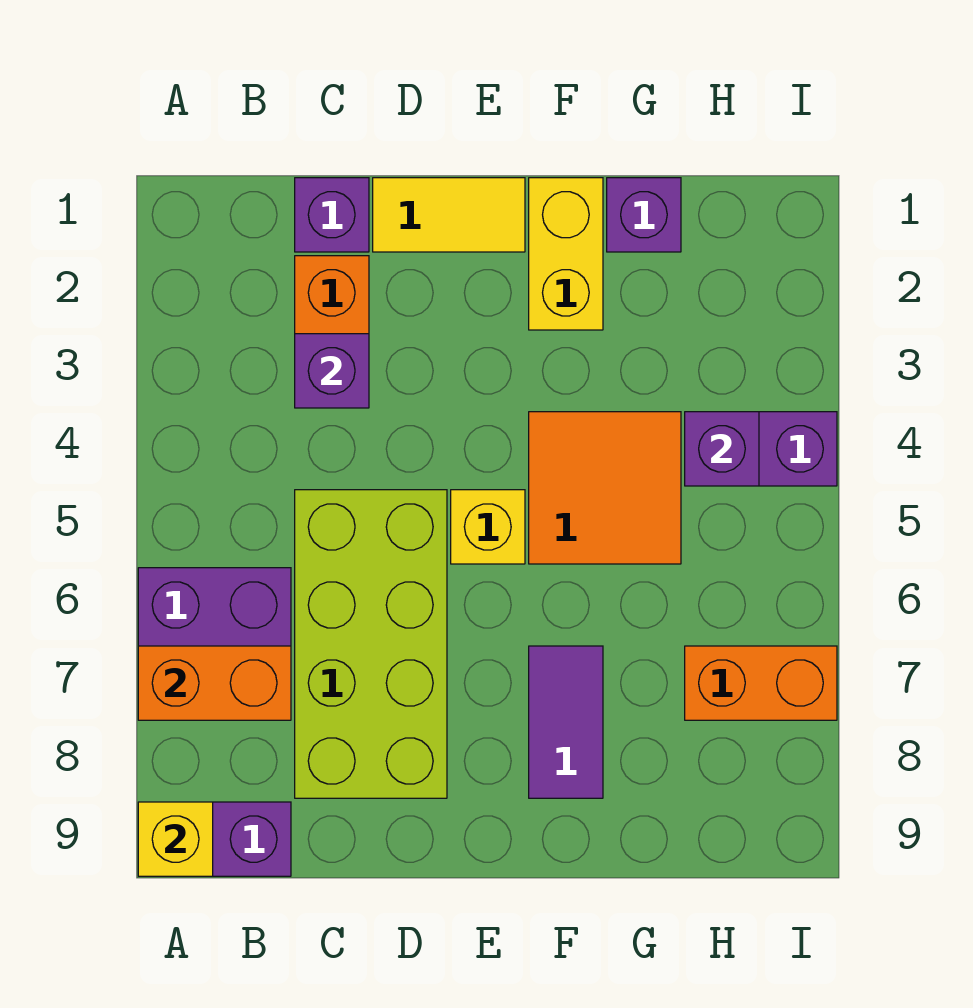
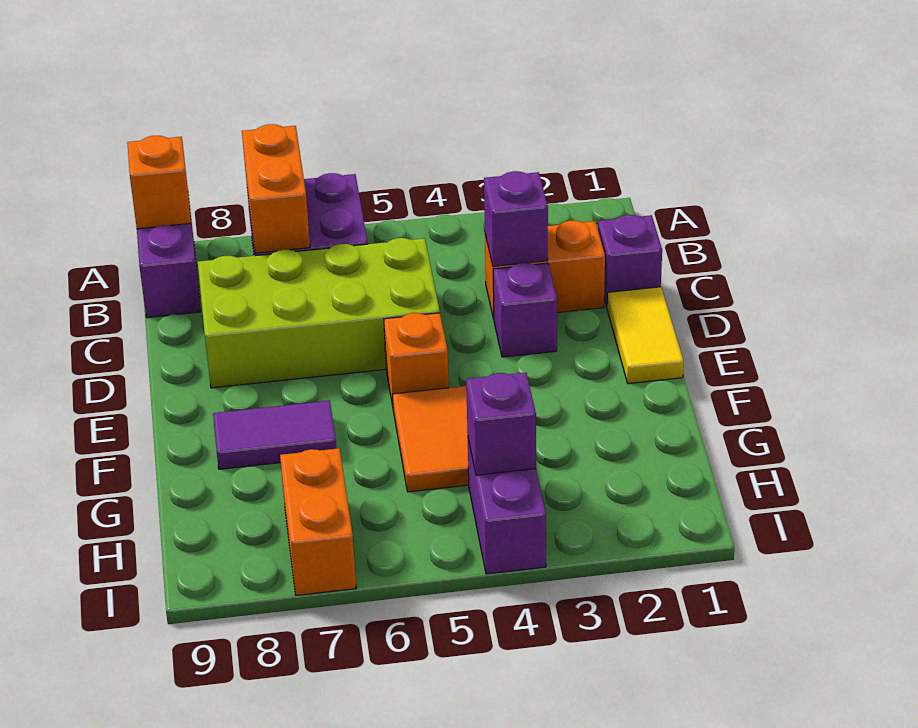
yellow 1x1 brick [138,802,213,876] -> orange 1x1 brick [127,136,191,229]
yellow 1x1 brick [451,490,525,564] -> orange 1x1 brick [384,313,449,406]
yellow 1x2 brick [529,178,603,330] -> none
purple 1x1 brick [607,178,681,252] -> purple 1x1 brick moved to [493,263,557,357]

